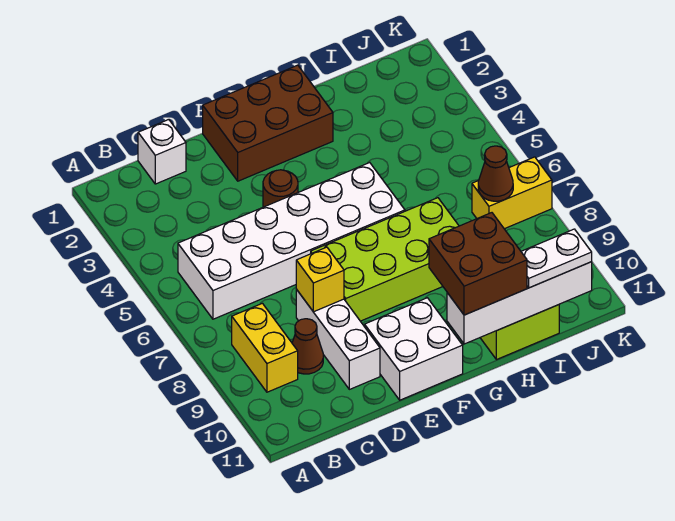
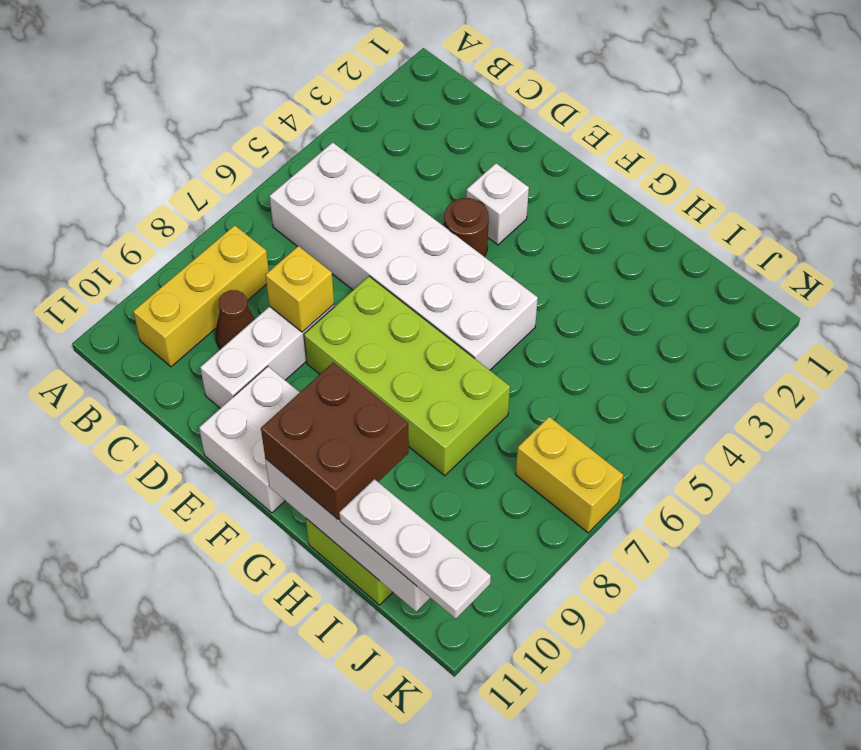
yellow 1x2 brick [232,303,298,392] -> yellow 1x3 brick [133,225,269,367]
white 1x1 brick [138,120,186,184] -> white 1x1 brick moved to [466,163,529,245]
brown 2x3 brick [203,65,333,181] -> none
white 1x2 plate [521,229,592,288] -> white 1x3 plate [339,479,491,619]
brown 1x1 cone [478,146,513,201] -> none

